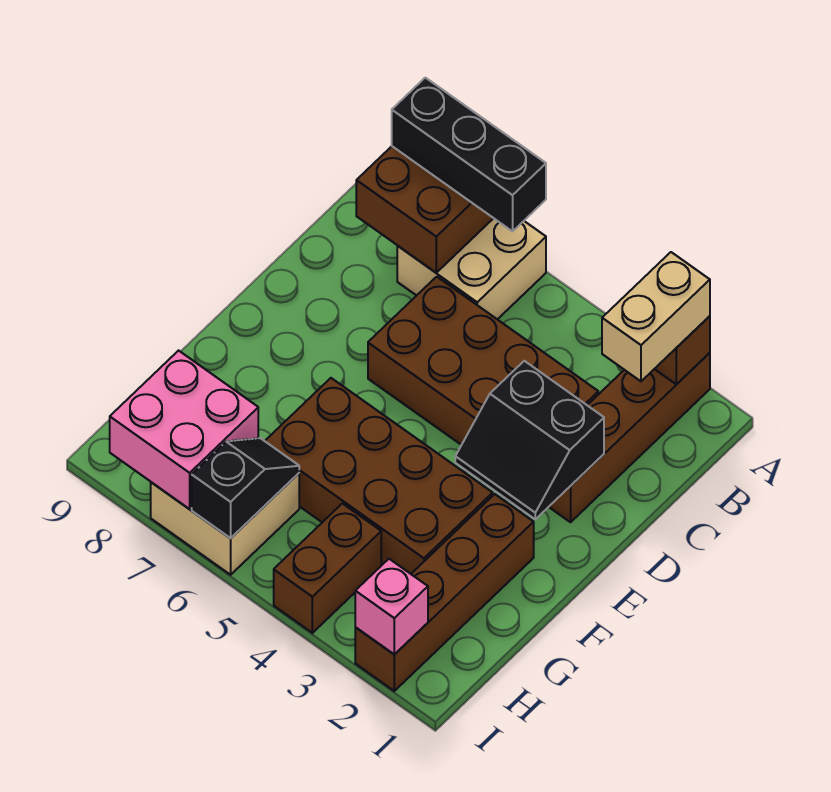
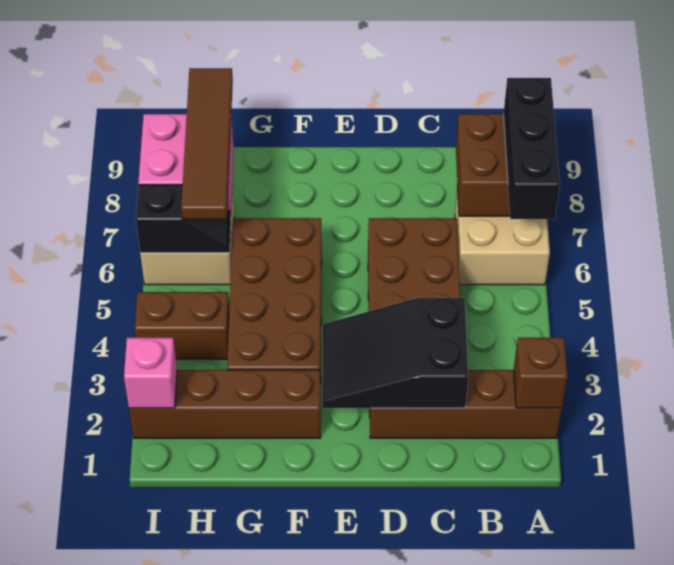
tan 1x2 brick [602,252,710,381] -> none
black 2x2 slope [455,361,604,519] -> black 2x3 slope [322,298,468,408]
none -> brown 1x4 tile [181,68,233,219]

